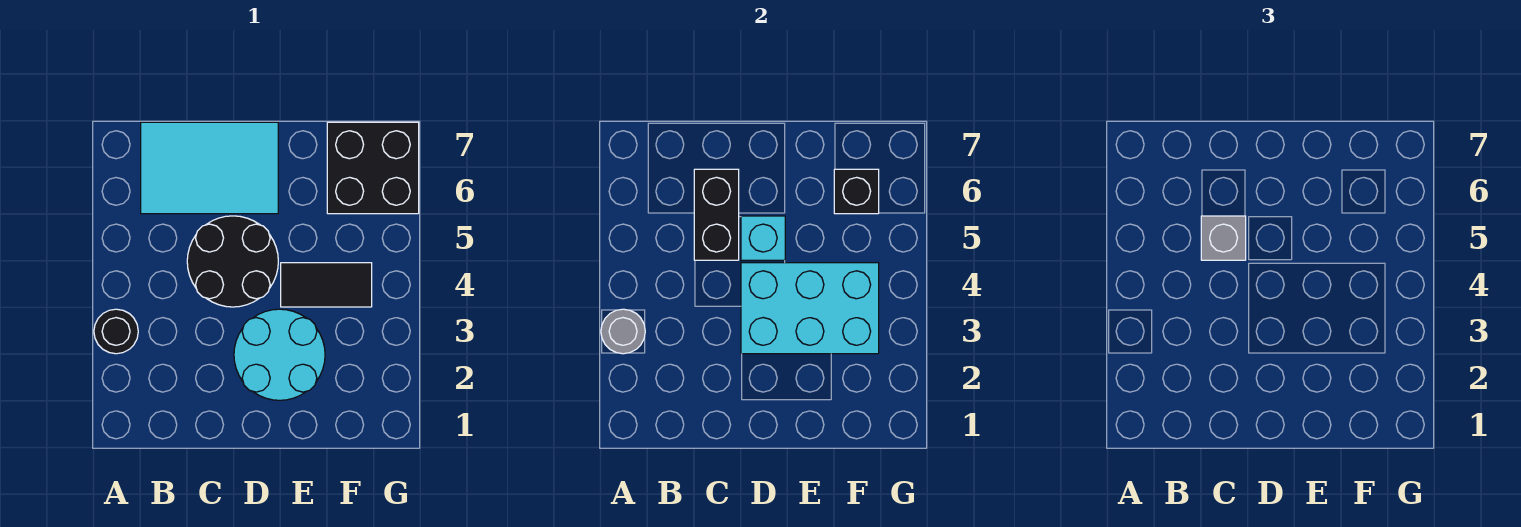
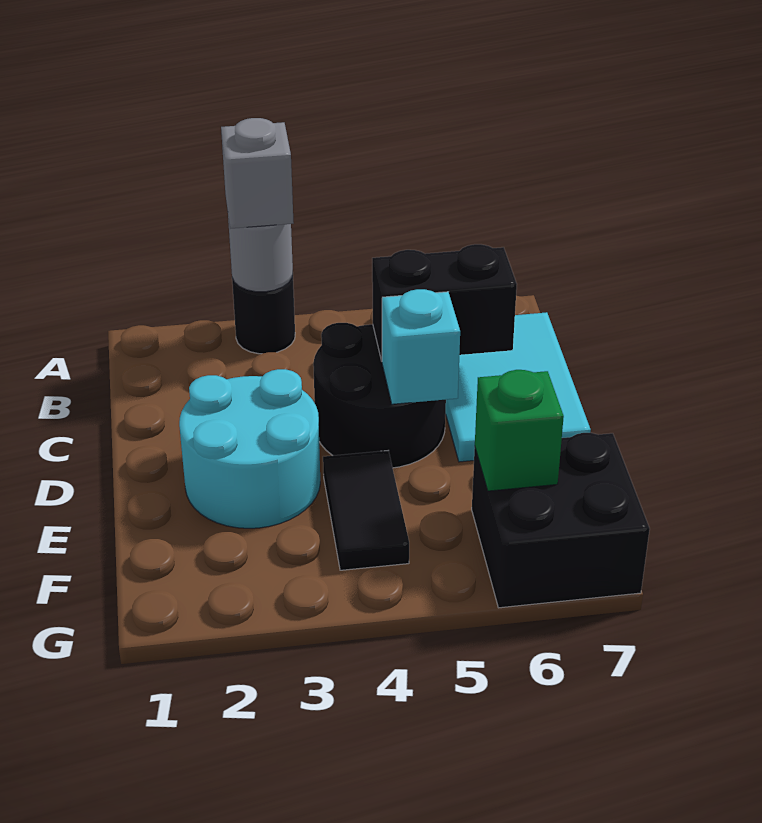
grey 1x1 brick [1201,216,1246,260] -> grey 1x1 brick moved to [221,118,294,229]
cyan 2x3 brick [741,263,879,354] -> none
black 1x1 brick [834,169,879,214] -> green 1x1 brick [475,370,564,491]

